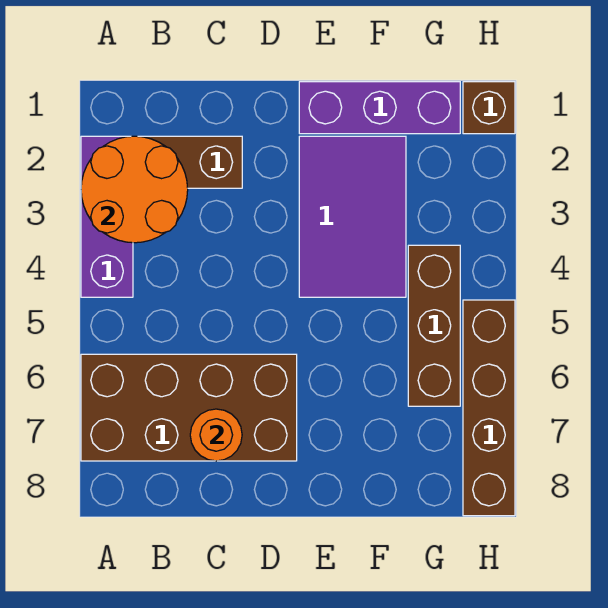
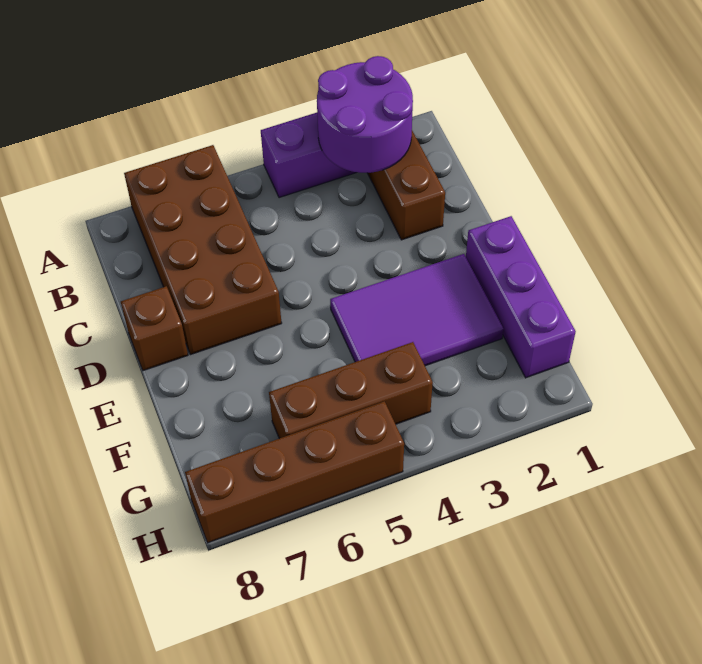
orange 2x2 round brick [81,136,188,243] -> purple 2x2 round brick [317,56,413,173]
orange 1x1 round brick [190,409,242,461] -> none
brown 1x1 brick [463,82,515,134] -> brown 1x1 brick moved to [121,286,188,371]

